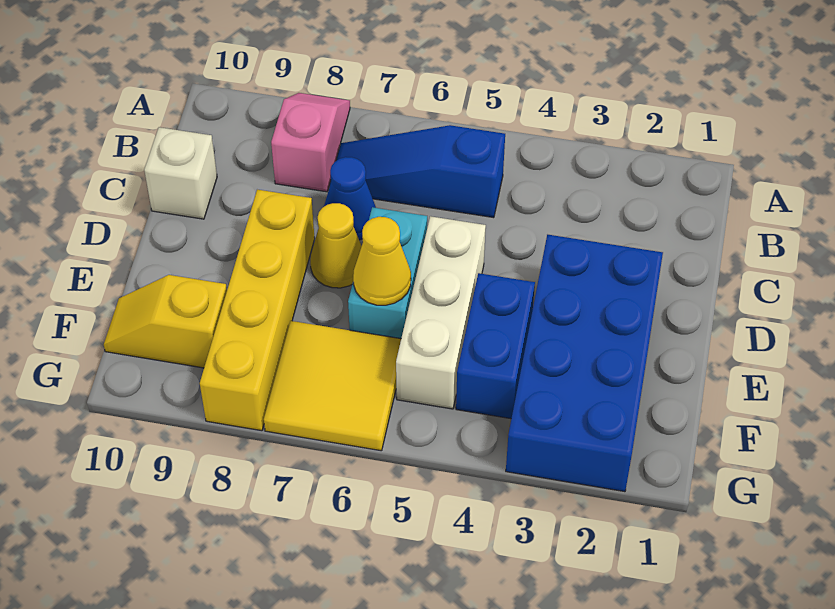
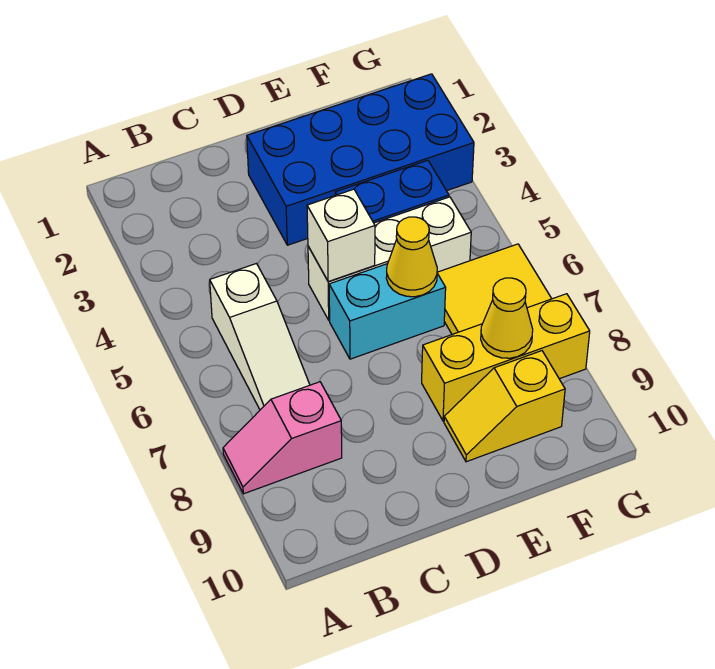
blue 1x3 slope [330,125,505,218] -> white 1x3 slope [210,264,310,410]
blue 1x1 cone [324,157,376,240] -> none
white 1x1 brick [144,127,217,219] -> white 1x1 brick moved to [307,189,375,281]
yellow 1x1 cone [310,203,362,288] -> yellow 1x1 cone moved to [481,278,533,358]
yellow 1x4 brick [200,190,315,431] -> yellow 1x3 brick [422,294,590,421]
yellow 1x2 slope [104,275,227,368] -> yellow 1x2 slope turned to [444,351,565,462]

